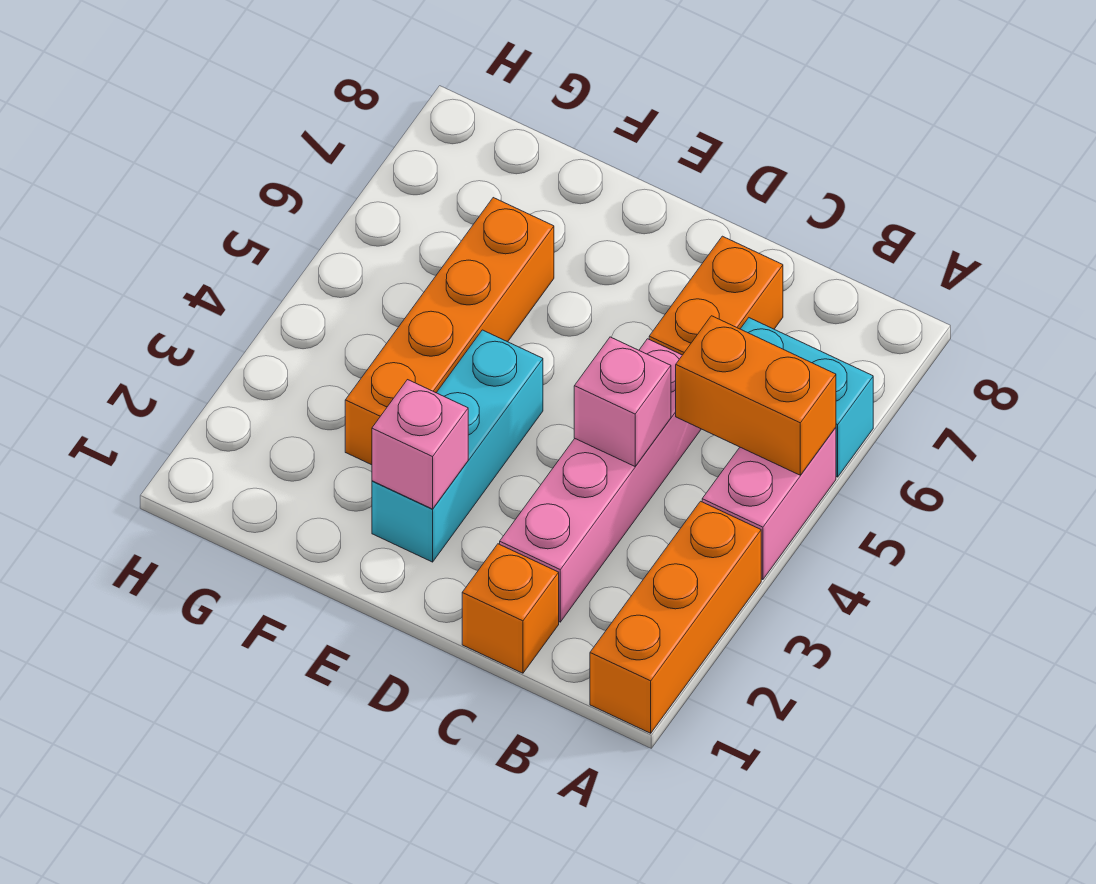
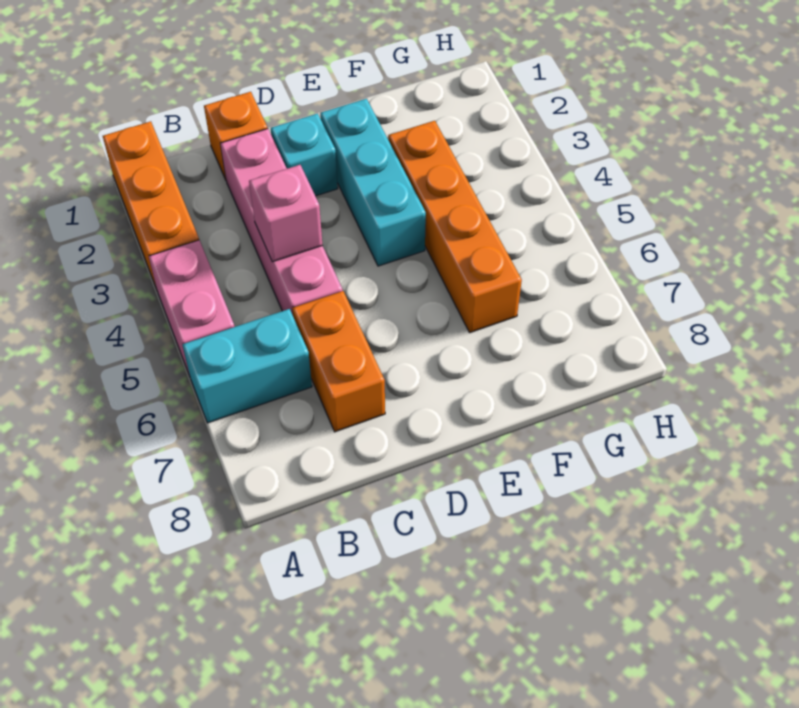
orange 1x2 brick [676,316,836,475] -> none
none -> cyan 1x1 brick [271,113,338,196]
pink 1x1 brick [372,380,468,509] -> none

